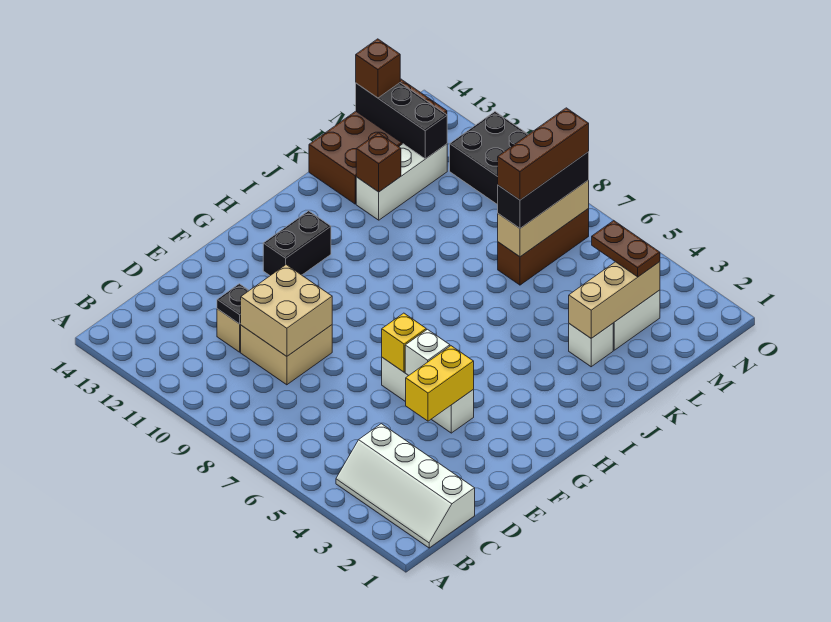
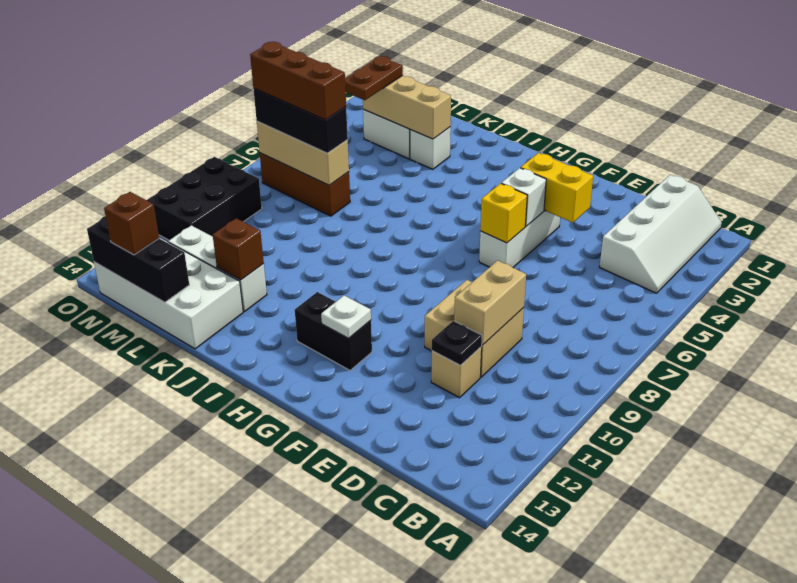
tan 2x2 brick [240,265,332,356] -> tan 1x2 brick [454,260,526,345]
none -> white 1x1 plate [321,296,371,338]
brown 2x4 brick [309,79,447,204] -> white 2x4 brick [94,238,243,349]
black 1x3 brick [356,83,447,159] -> black 1x3 brick turned to [87,216,189,302]

